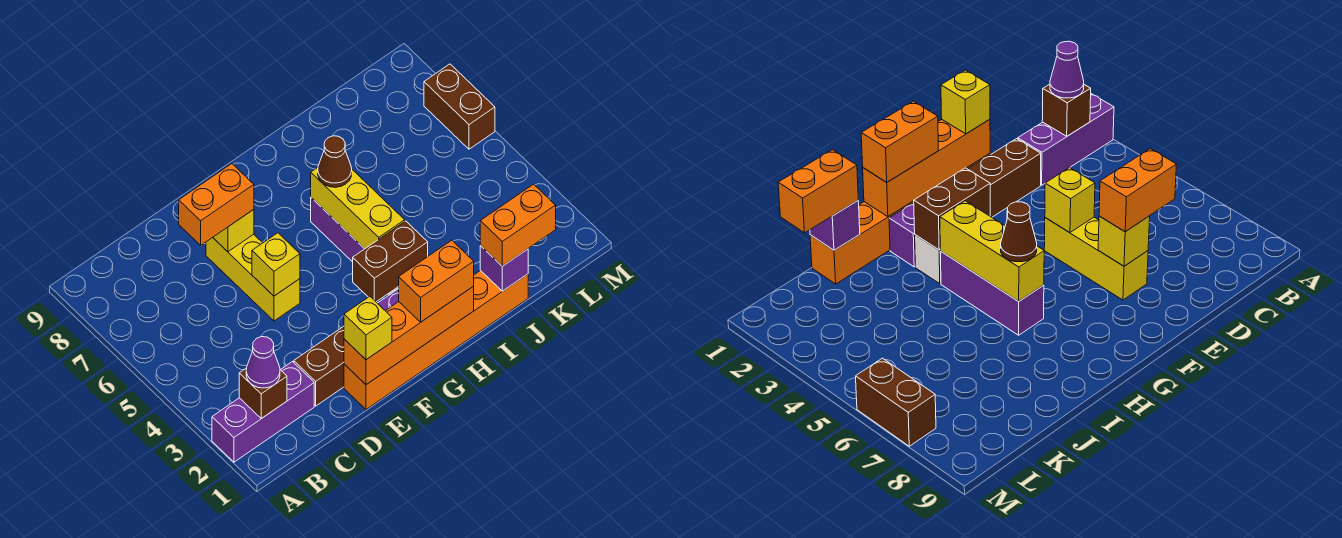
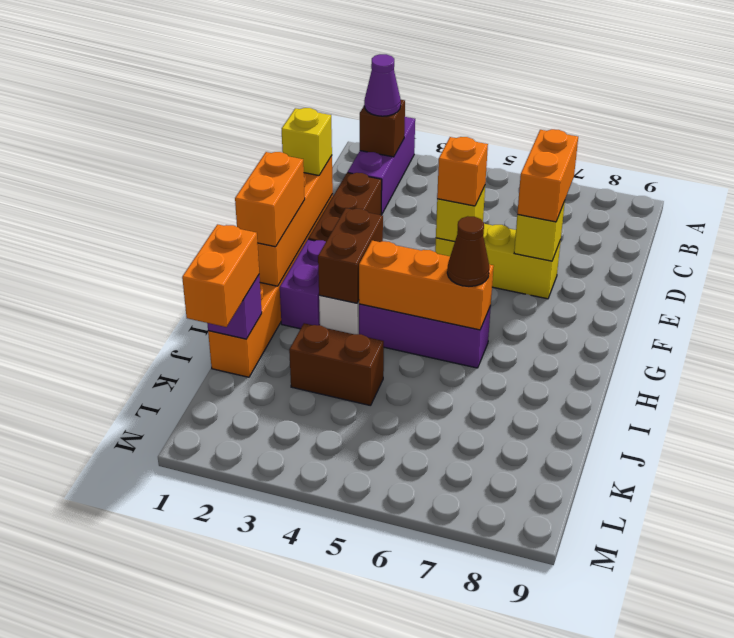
none -> orange 1x1 brick [437,137,488,206]
yellow 1x3 brick [311,168,405,249] -> orange 1x3 brick [359,241,494,330]
brown 1x2 brick [424,64,495,149] -> brown 1x2 brick moved to [289,323,384,406]

